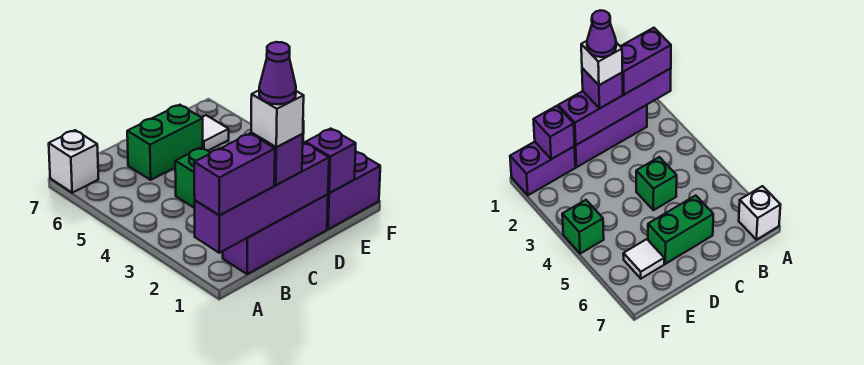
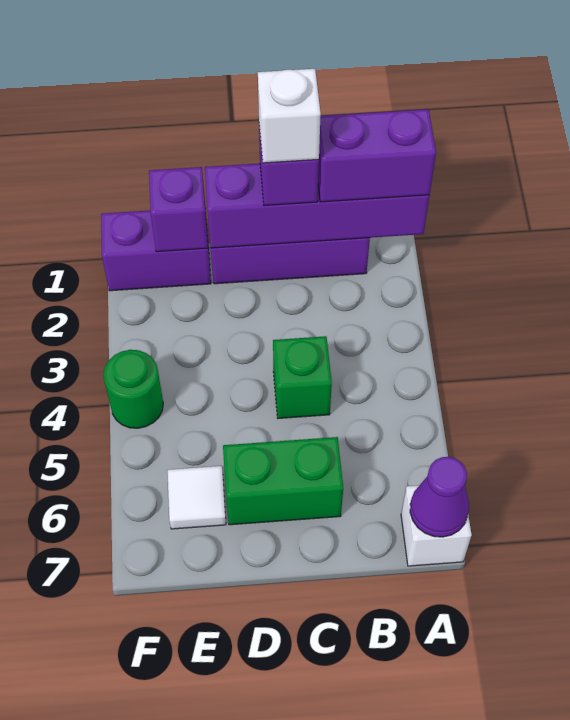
purple 1x1 cone [259,42,296,104] -> purple 1x1 cone moved to [410,457,469,537]
green 1x1 brick [562,200,604,254] -> green 1x1 round brick [103,350,163,428]

